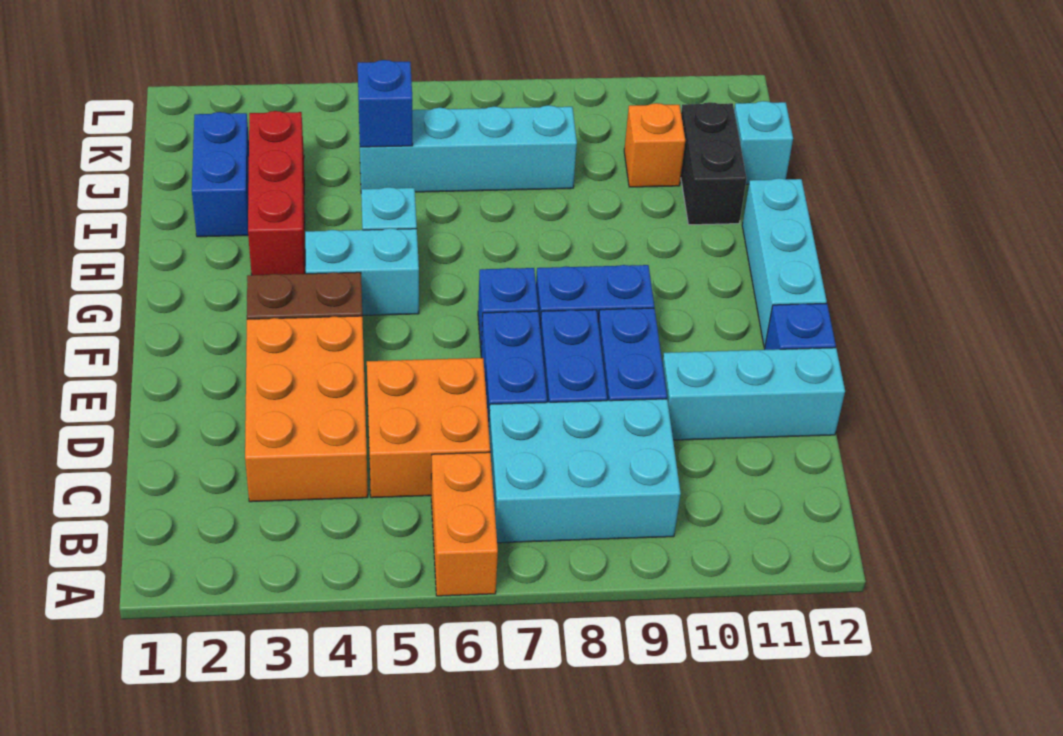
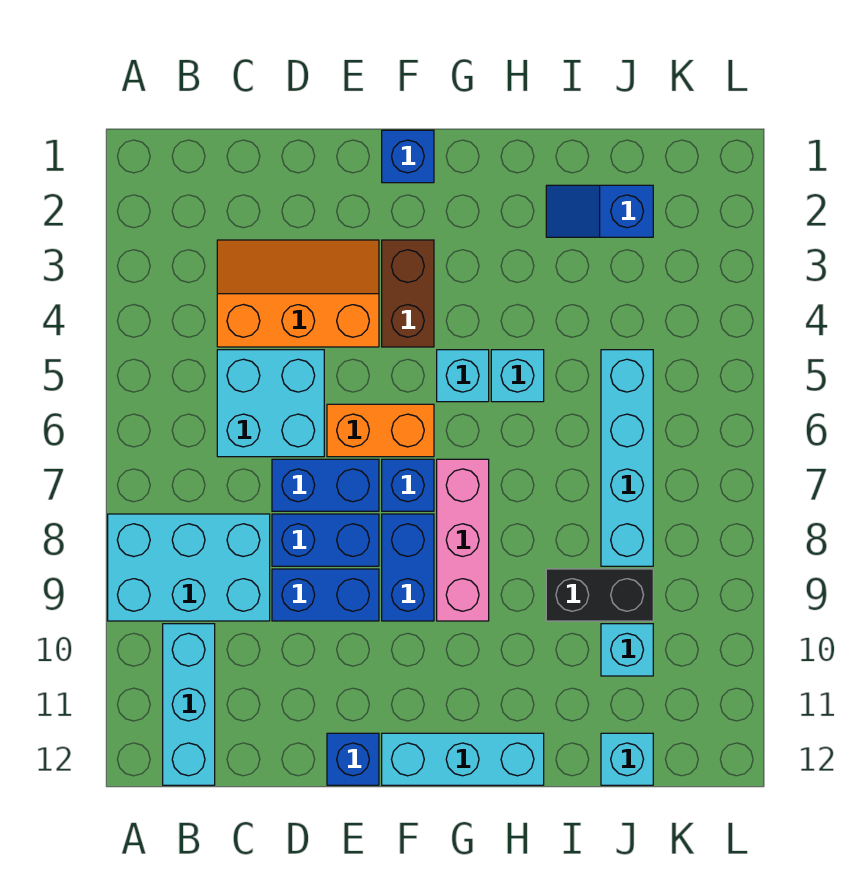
orange 1x2 brick [431,452,498,596] -> orange 1x2 brick moved to [327,404,434,457]
cyan 2x3 brick [489,399,681,543] -> cyan 2x3 brick turned to [108,514,270,621]
orange 2x3 brick [245,316,368,502] -> orange 2x3 slope [217,240,379,347]
orange 2x2 brick [367,358,490,498] -> cyan 2x2 brick [217,350,324,457]
cyan 1x3 brick [662,348,845,440] -> cyan 1x3 brick moved to [163,624,215,785]
cyan 1x2 brick [305,228,419,315] -> cyan 1x1 brick [437,350,489,402]
none -> pink 1x3 brick [437,459,489,621]
red 1x3 brick [248,111,305,275] -> none
blue 1x2 brick [192,112,249,237] -> blue 1x2 slope [546,185,653,237]
black 1x2 brick [681,102,747,225] -> black 1x2 brick moved to [546,569,653,621]
blue 1x1 brick [358,60,413,147] -> blue 1x1 brick moved to [382,130,434,183]
orange 1x1 brick [624,103,685,187] -> cyan 1x1 brick [601,624,653,676]

